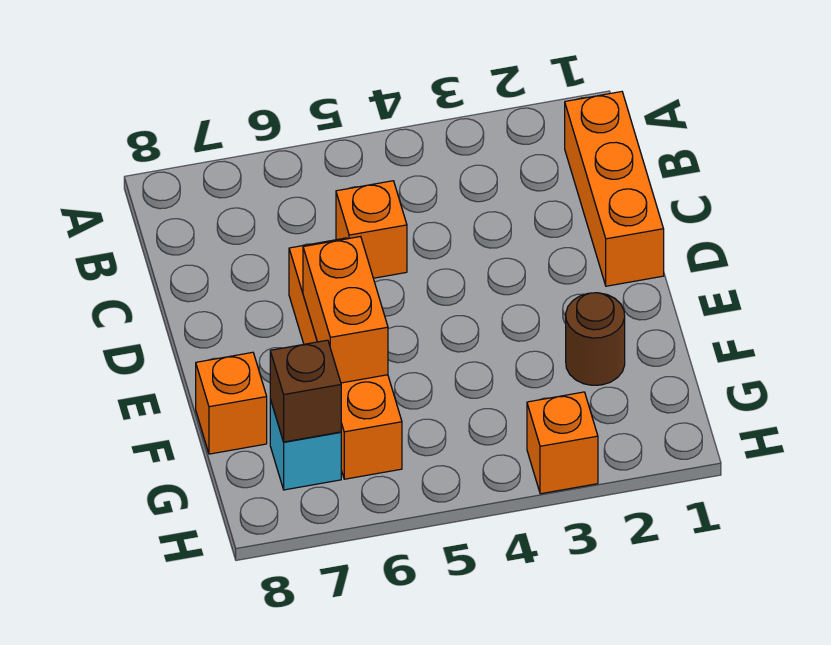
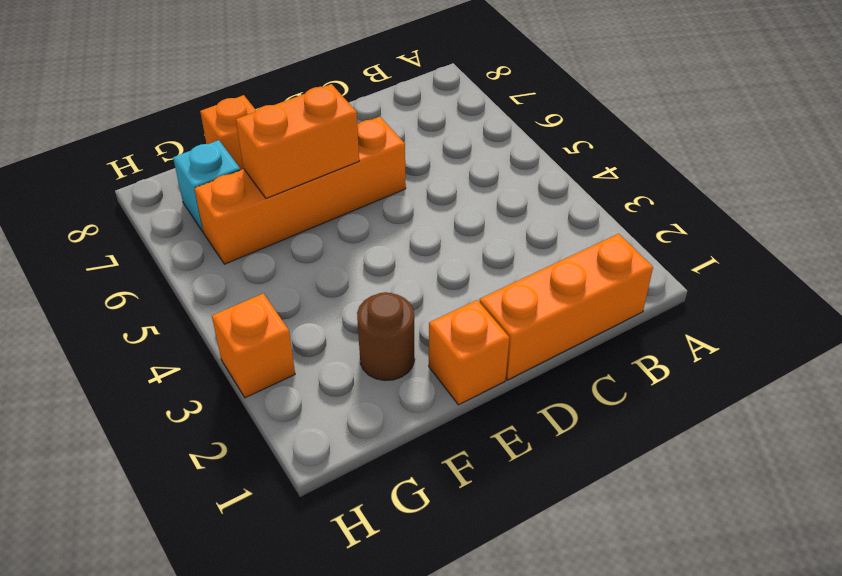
orange 1x1 brick [336,181,407,278] -> orange 1x1 brick moved to [429,300,509,405]
brown 1x1 brick [270,340,341,442] -> none

